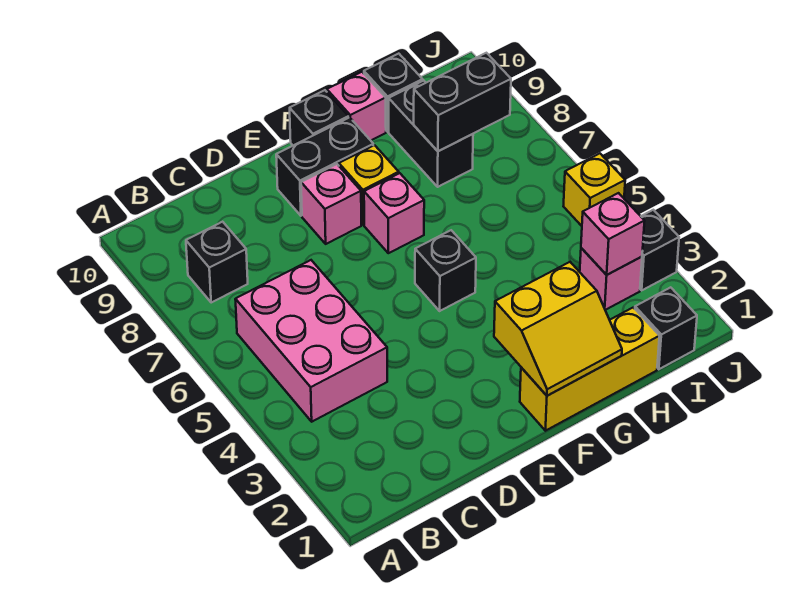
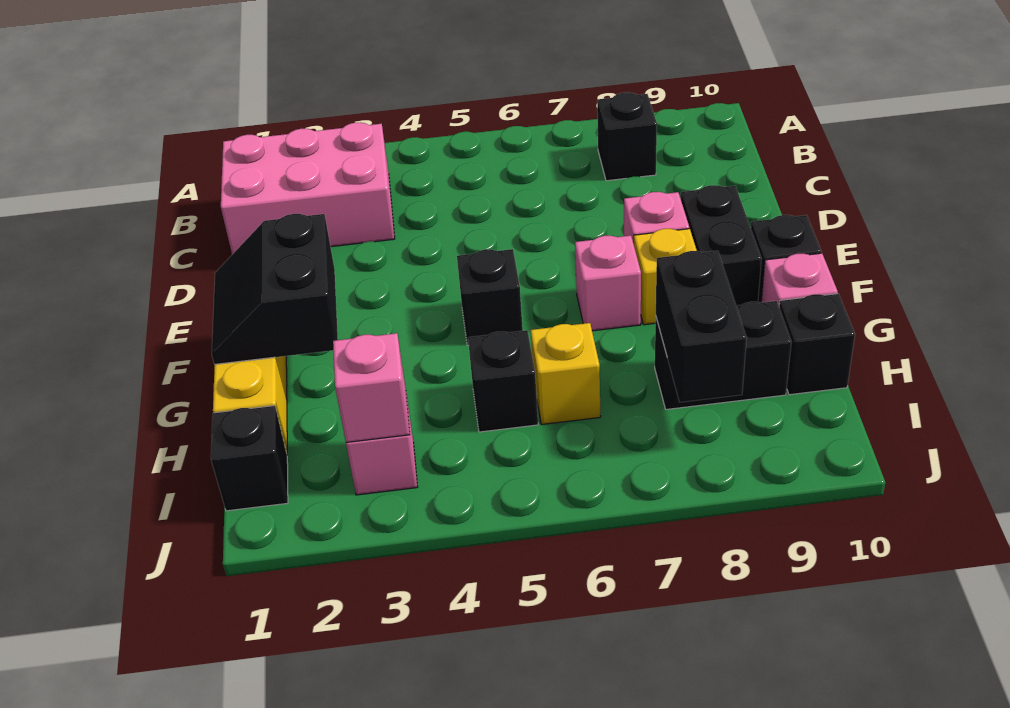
pink 2x3 brick [235,260,387,422] -> pink 2x3 brick moved to [221,122,395,254]
yellow 2x2 slope [494,262,622,396] -> black 2x2 slope [212,214,338,364]
black 1x1 brick [640,210,679,290] -> black 1x1 brick moved to [468,330,538,432]
yellow 1x1 brick [563,153,625,226] -> yellow 1x1 brick moved to [531,323,601,424]

